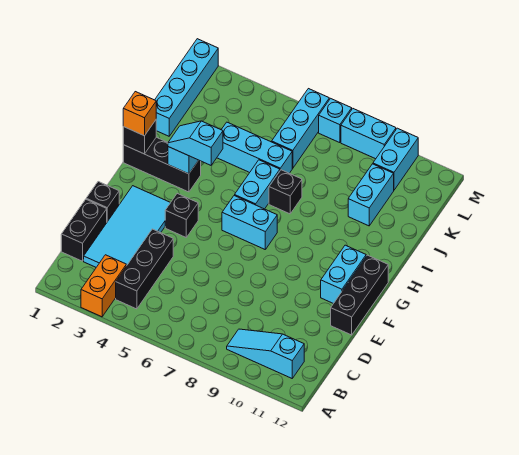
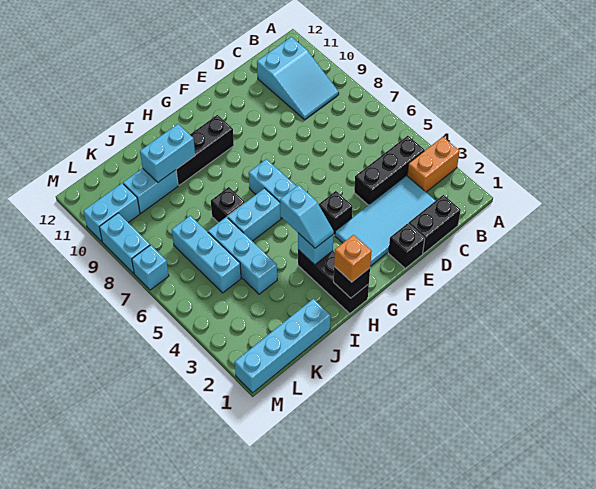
cyan 1x3 slope [227,329,304,378] -> cyan 2x3 slope [257,37,339,120]
black 1x3 brick [331,255,388,335] -> black 1x3 brick moved to [176,115,234,185]
cyan 1x2 brick [321,245,366,303] -> cyan 1x2 brick moved to [140,124,195,182]
cyan 1x3 brick [272,89,329,168] -> cyan 1x3 brick turned to [172,216,241,293]

